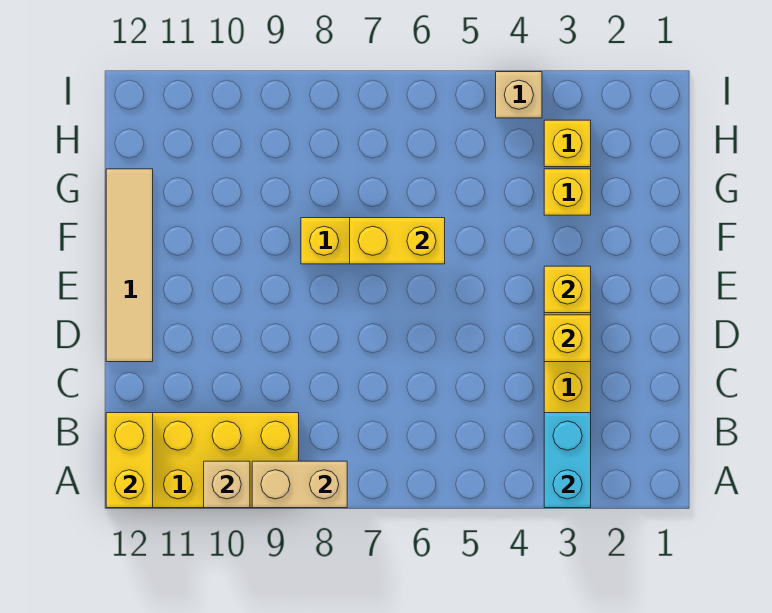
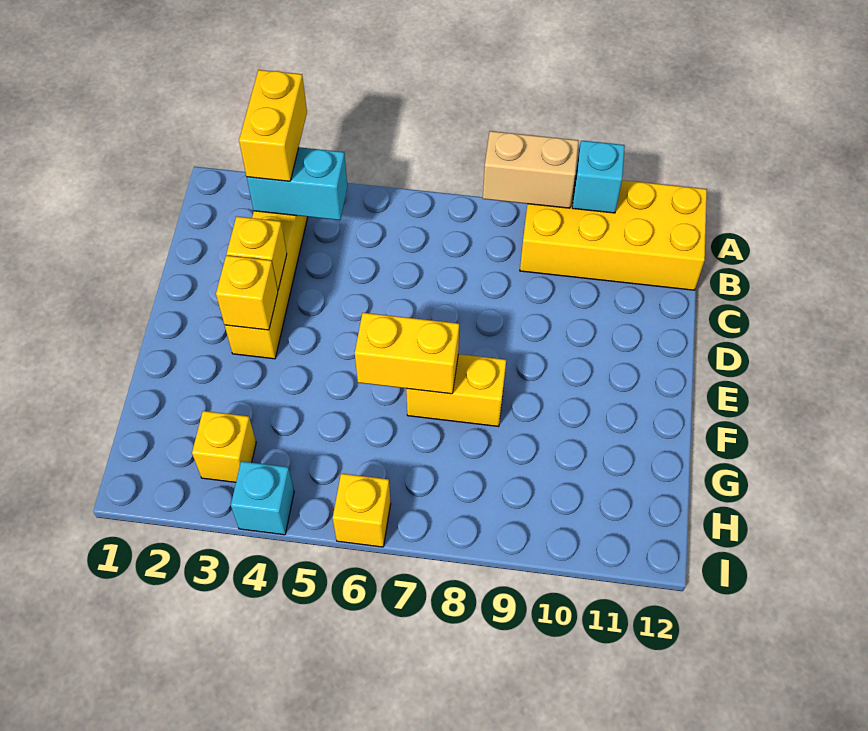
cyan 1x2 brick [544,413,591,508] -> cyan 1x2 brick turned to [247,147,348,220]
tan 1x1 brick [204,461,250,508] -> cyan 1x1 brick [572,141,625,213]
yellow 1x2 brick [106,413,153,508] -> yellow 1x2 brick moved to [239,70,307,181]
tan 1x4 tile [106,169,153,362] -> none
yellow 1x1 brick [544,169,591,215] -> yellow 1x1 brick moved to [333,474,391,547]
tan 1x1 brick [496,72,542,118] -> cyan 1x1 brick [231,461,294,535]

